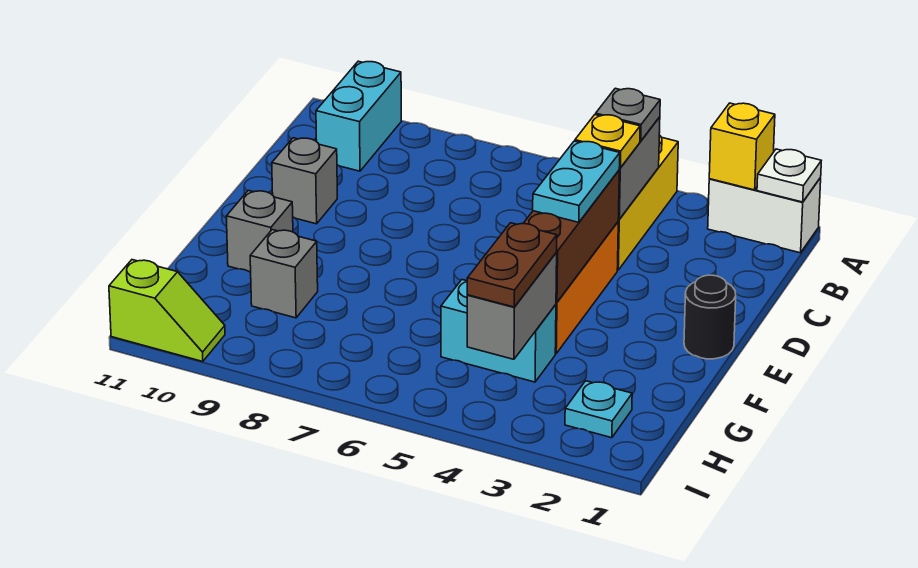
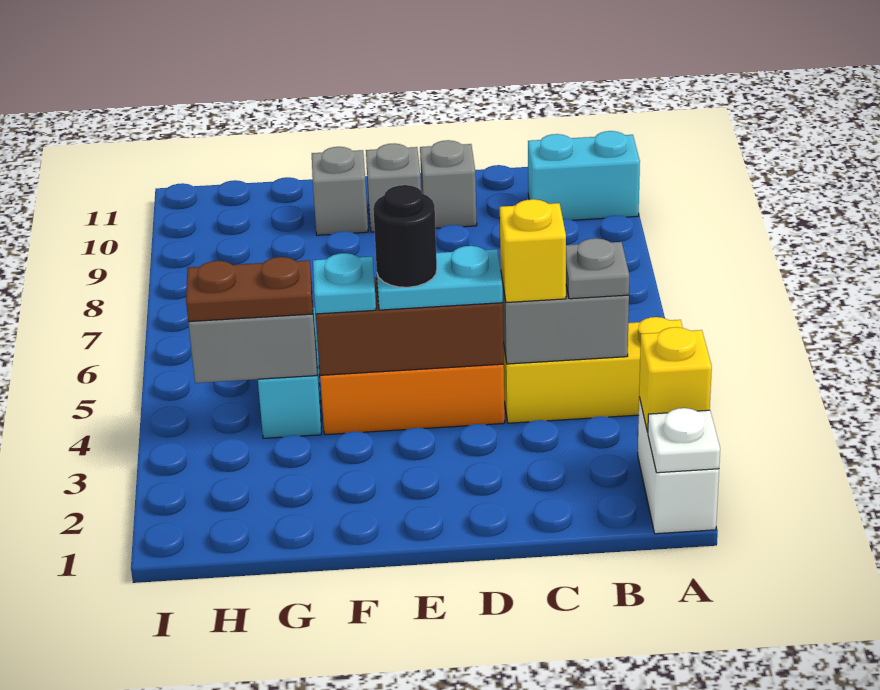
yellow 1x1 plate [575,115,640,168] -> yellow 1x1 brick [500,199,566,302]
black 1x1 round brick [684,275,736,359] -> black 1x1 round brick moved to [373,185,437,287]
grey 1x1 brick [250,230,318,318] -> grey 1x1 brick moved to [366,143,421,232]
cyan 1x1 plate [565,381,632,438] -> cyan 1x1 plate moved to [313,253,376,314]
lime 1x2 slope [109,260,225,362] -> none

